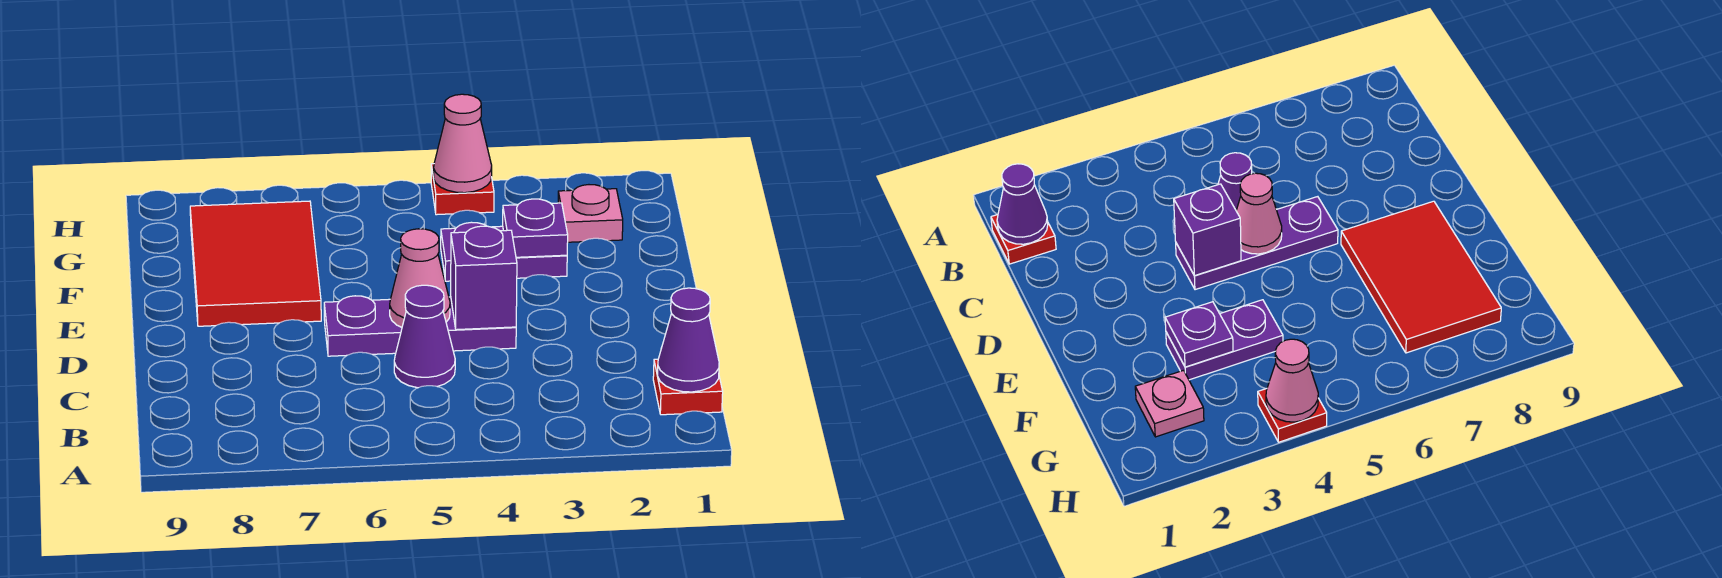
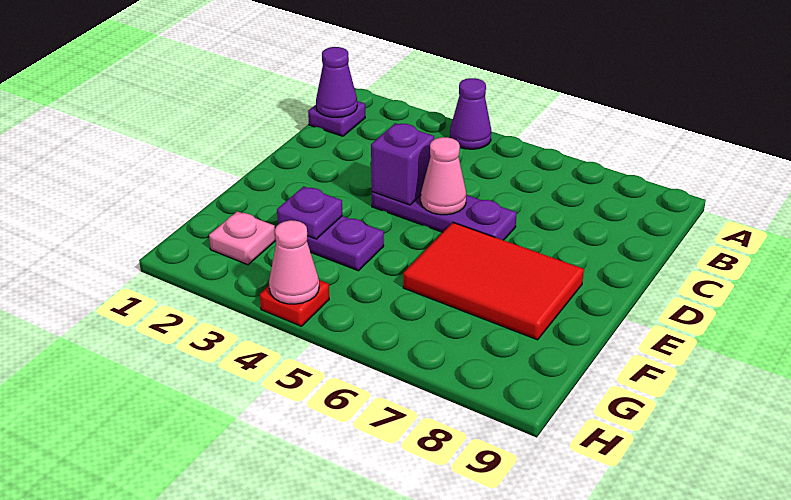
red 1x1 plate [653,359,723,415] -> purple 1x1 plate [308,101,365,136]
purple 1x1 cone [394,285,455,388] -> purple 1x1 cone moved to [450,78,491,149]
red 2x3 tile [190,201,321,326] -> red 2x3 tile turned to [403,223,584,340]

